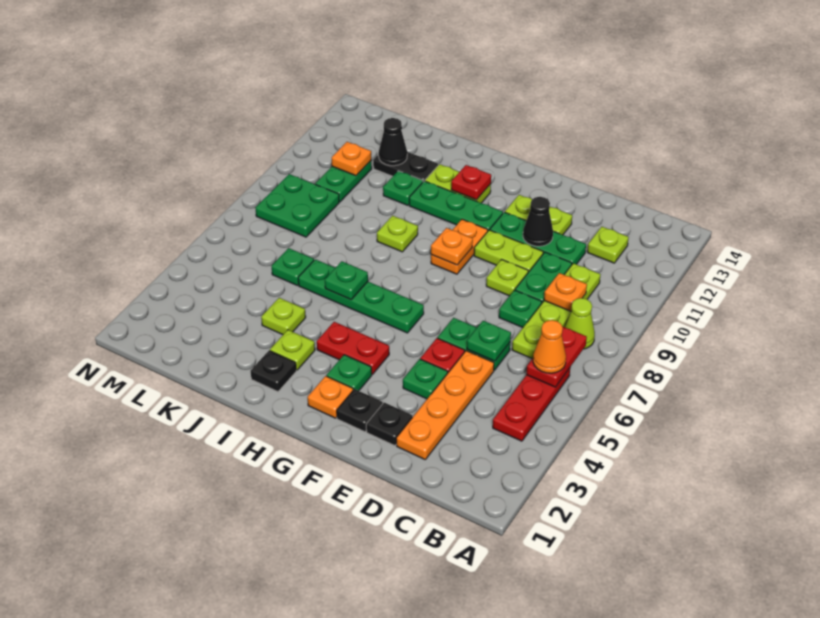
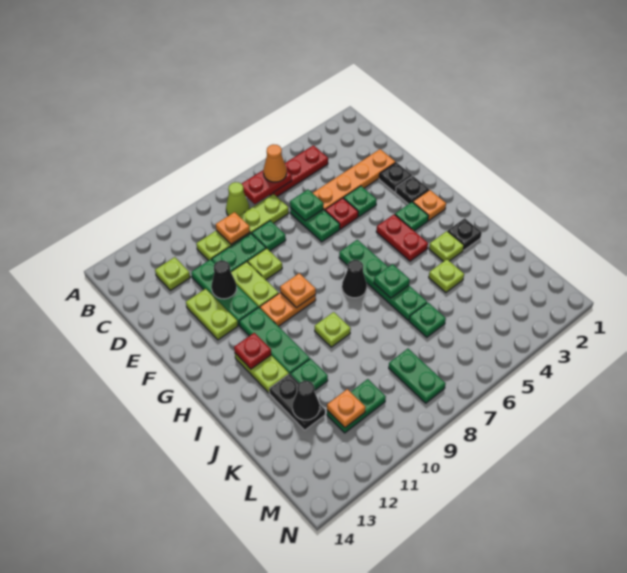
none -> black 1x1 cone [342,260,367,298]
green 2x2 plate [256,174,339,237] -> green 1x2 plate [389,349,446,403]

